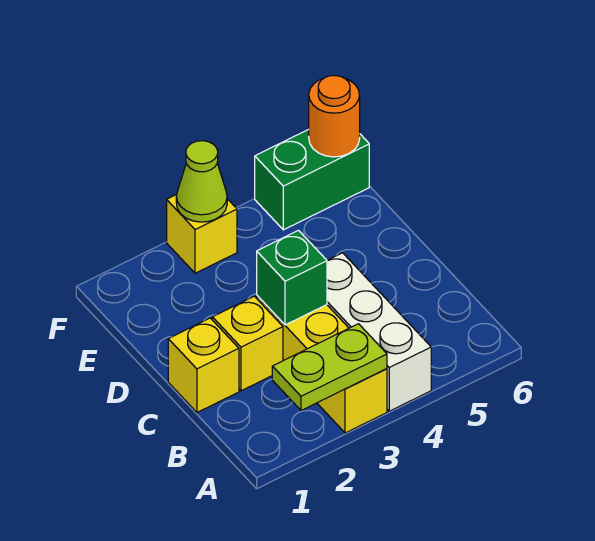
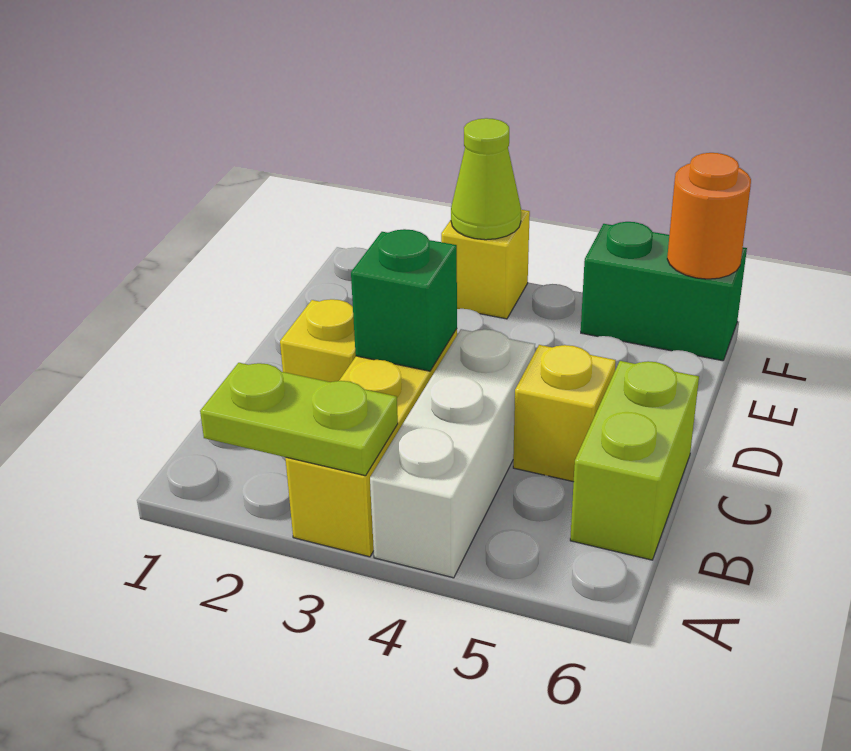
none -> lime 1x2 brick [570,361,699,560]
yellow 1x1 brick [168,318,239,412] -> yellow 1x1 brick moved to [513,345,616,482]

